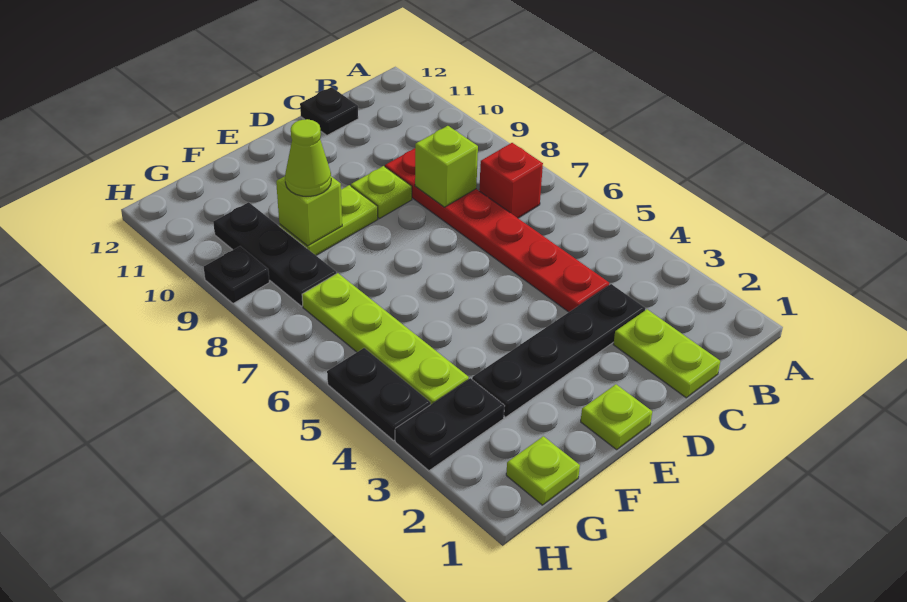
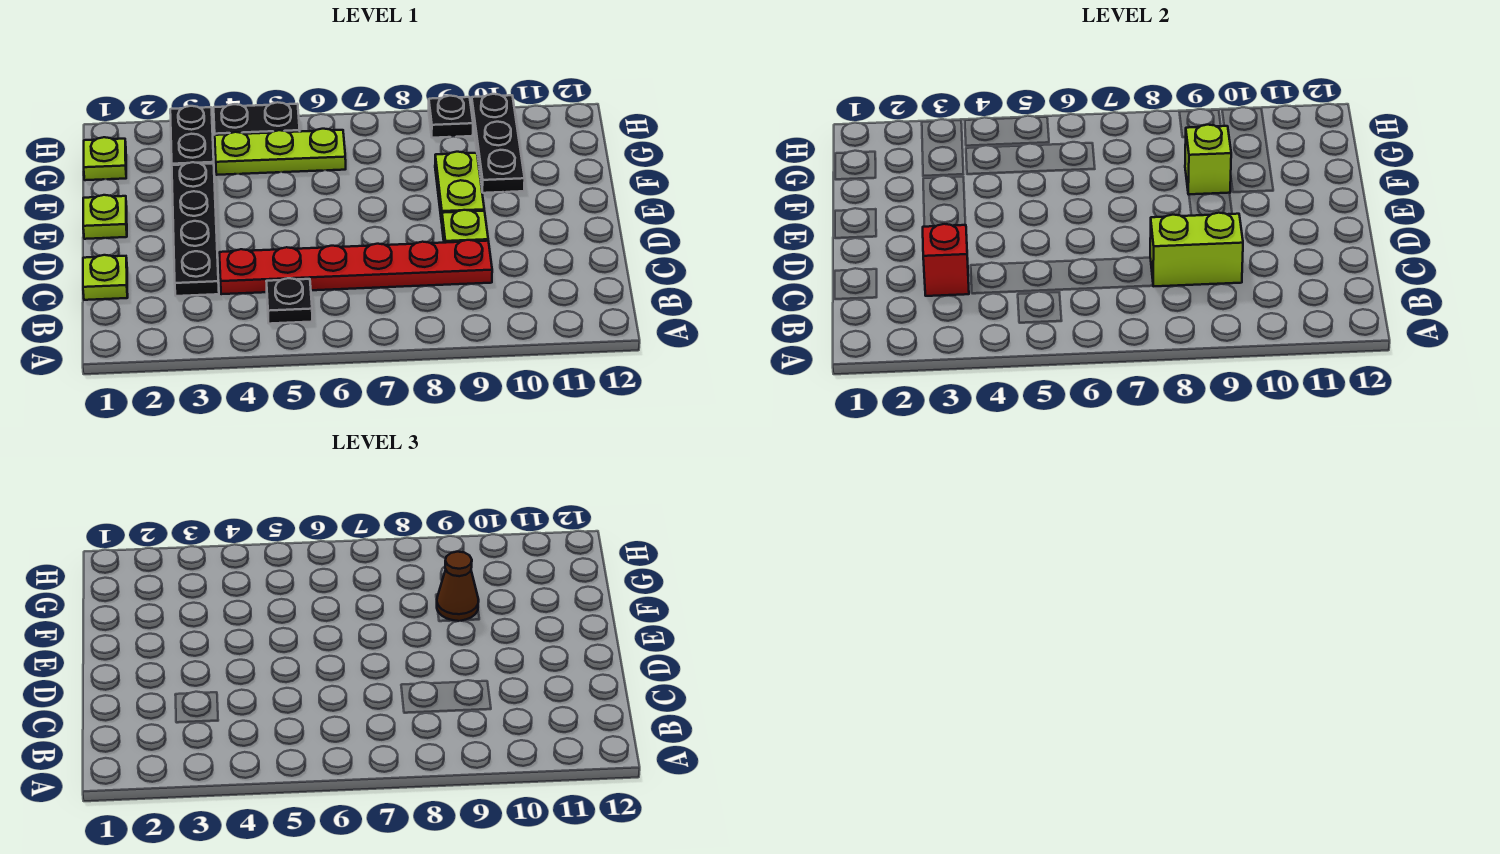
red 1x1 brick [479,143,543,218] -> red 1x1 brick moved to [923,224,969,296]
lime 1x2 plate [613,309,720,398] -> lime 1x1 plate [83,255,128,300]
lime 1x1 brick [415,126,478,207] -> lime 1x2 brick [1150,213,1243,286]
black 1x1 plate [300,87,358,135] -> black 1x1 plate moved to [266,278,312,324]
lime 1x1 cone [285,119,331,196] -> brown 1x1 cone [437,552,479,621]
lime 1x4 plate [302,273,469,404] -> lime 1x3 plate [215,129,346,175]
black 1x3 plate [213,202,336,306] -> black 1x3 plate turned to [471,94,525,193]

